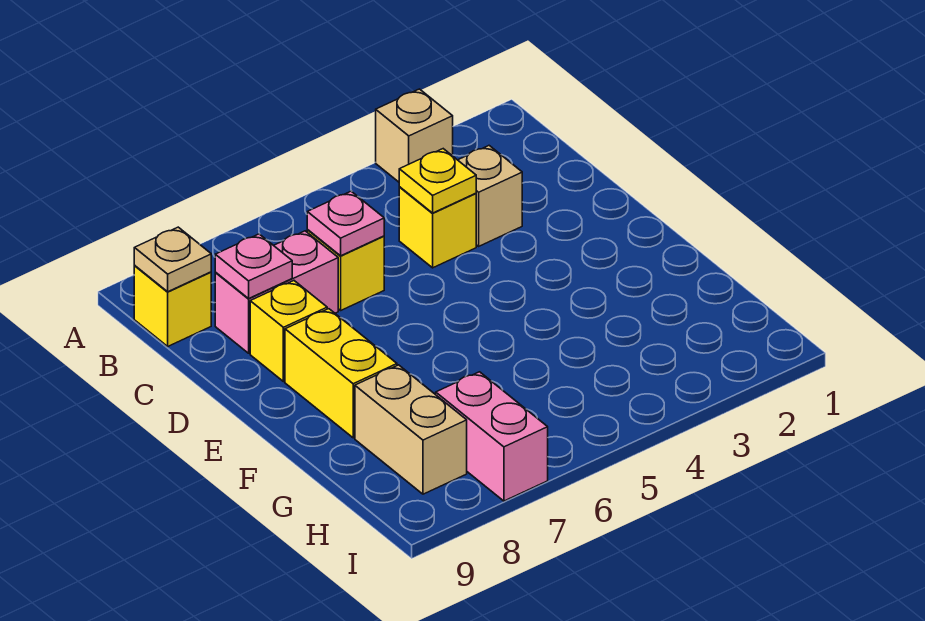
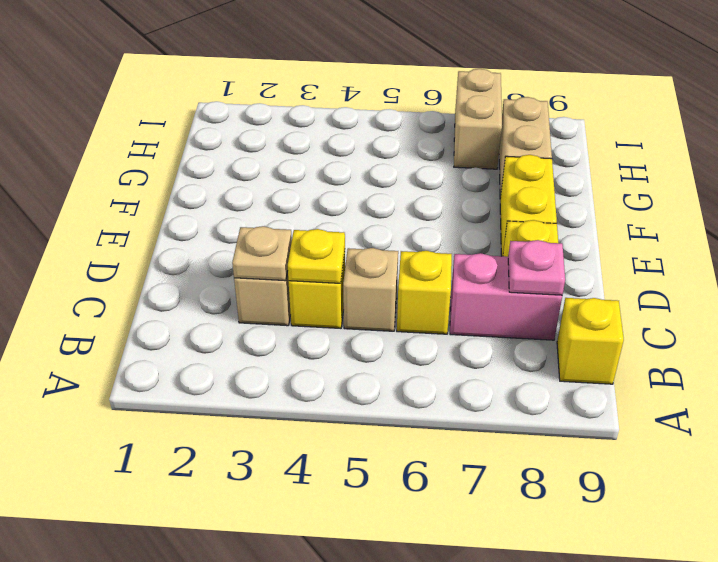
tan 1x1 brick [376,89,453,182] -> tan 1x1 brick moved to [343,248,398,331]
tan 1x1 plate [134,227,211,292] -> tan 1x1 plate moved to [232,226,292,281]
pink 1x1 plate [307,191,384,256] -> none
pink 1x2 brick [436,372,548,501] -> tan 1x2 brick [454,69,502,169]

